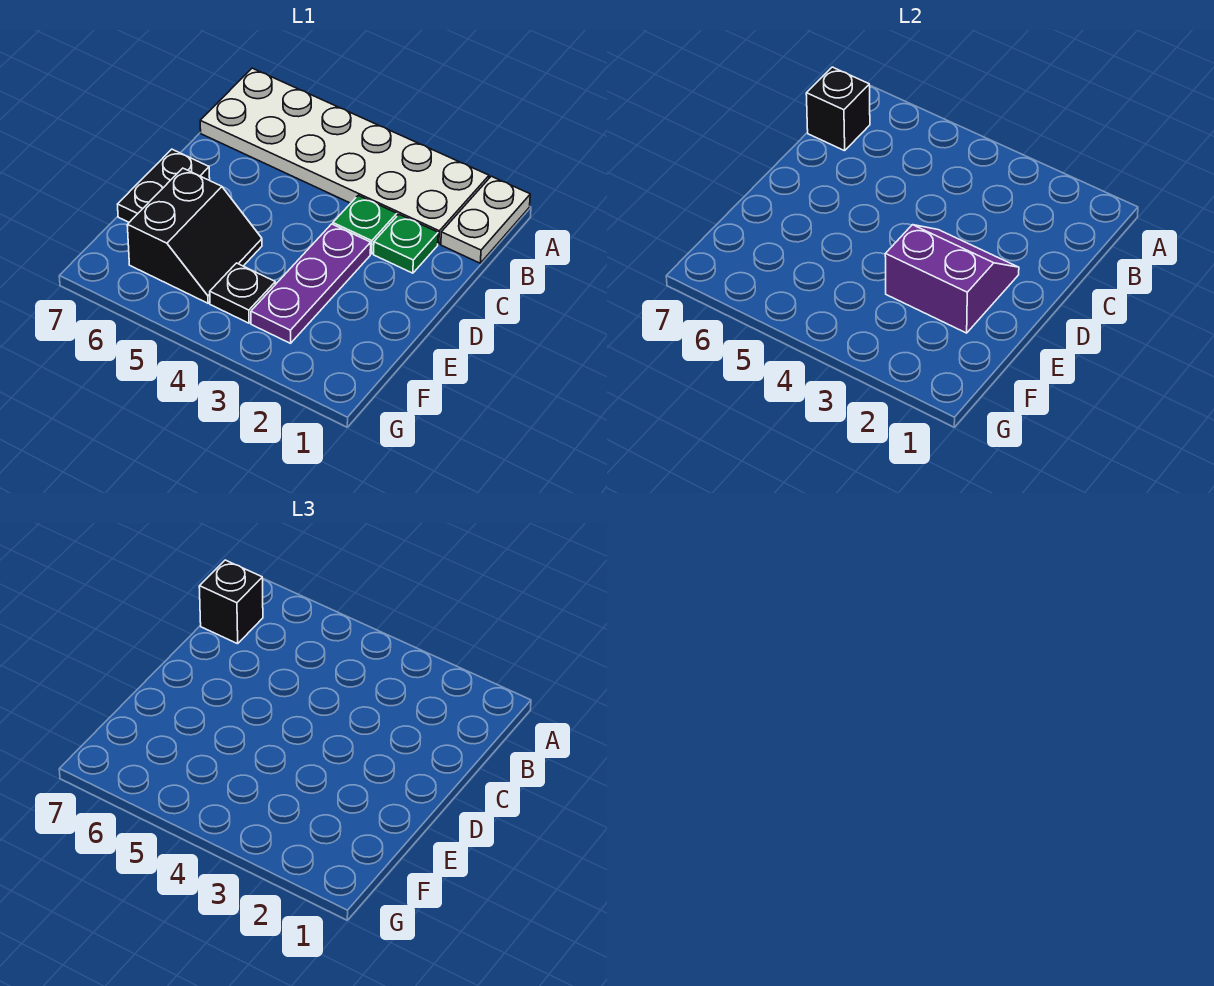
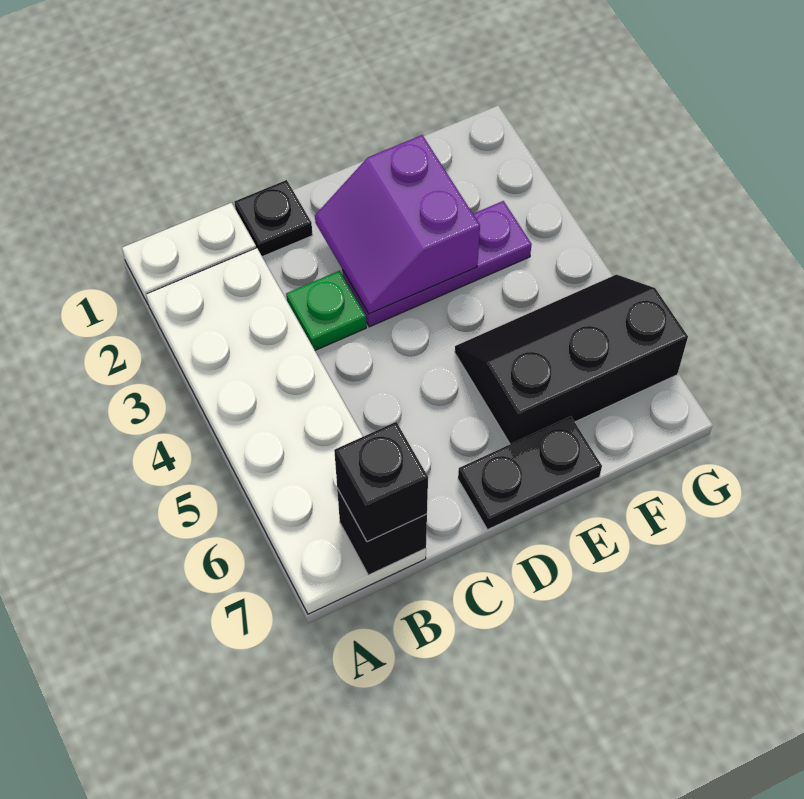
green 1x1 plate [374,214,438,273] -> none
black 2x2 slope [127,168,262,303] -> black 2x3 slope [455,275,688,444]
black 1x1 plate [210,263,275,323] -> black 1x1 plate moved to [234,180,313,257]

